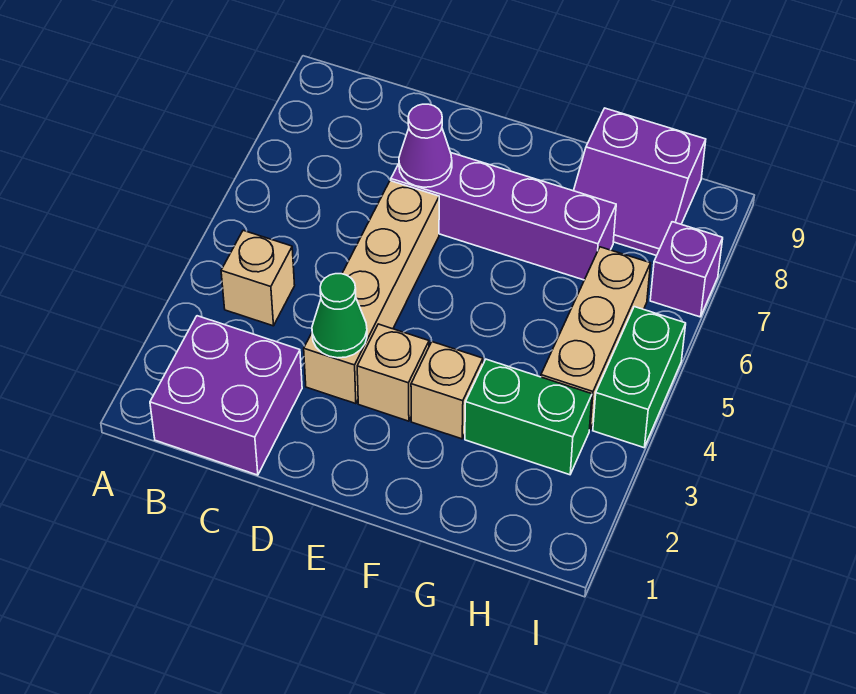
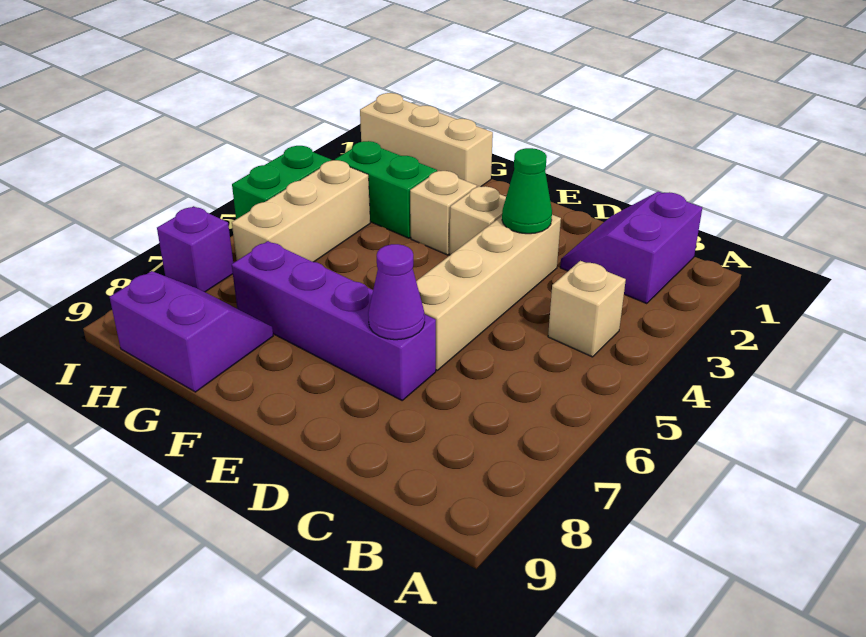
purple 2x2 brick [150,316,302,475] -> purple 2x2 slope [560,192,702,304]
none -> tan 1x3 brick [360,93,493,187]

